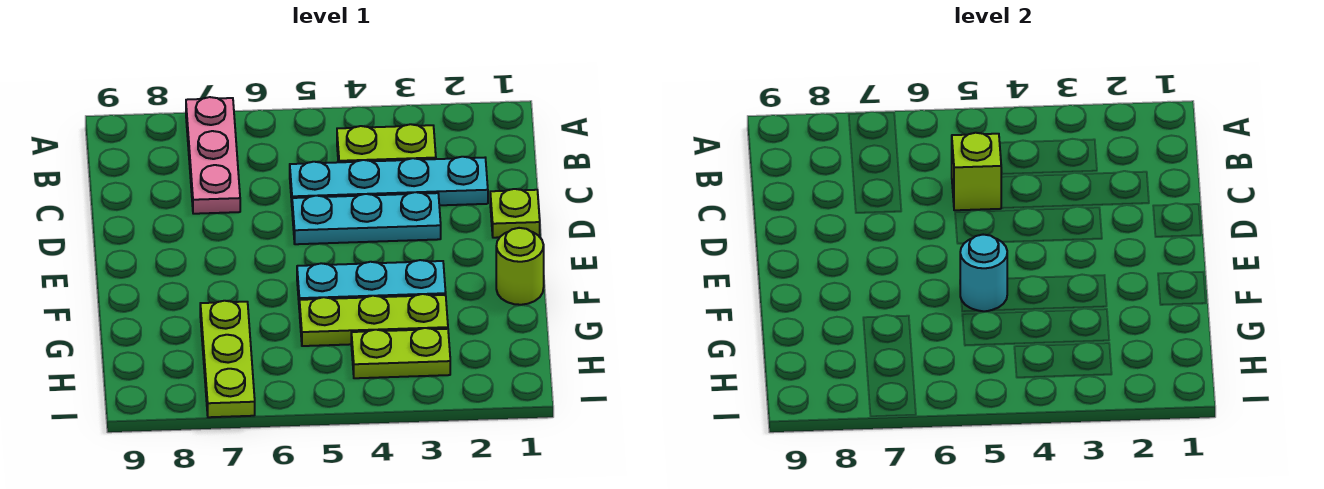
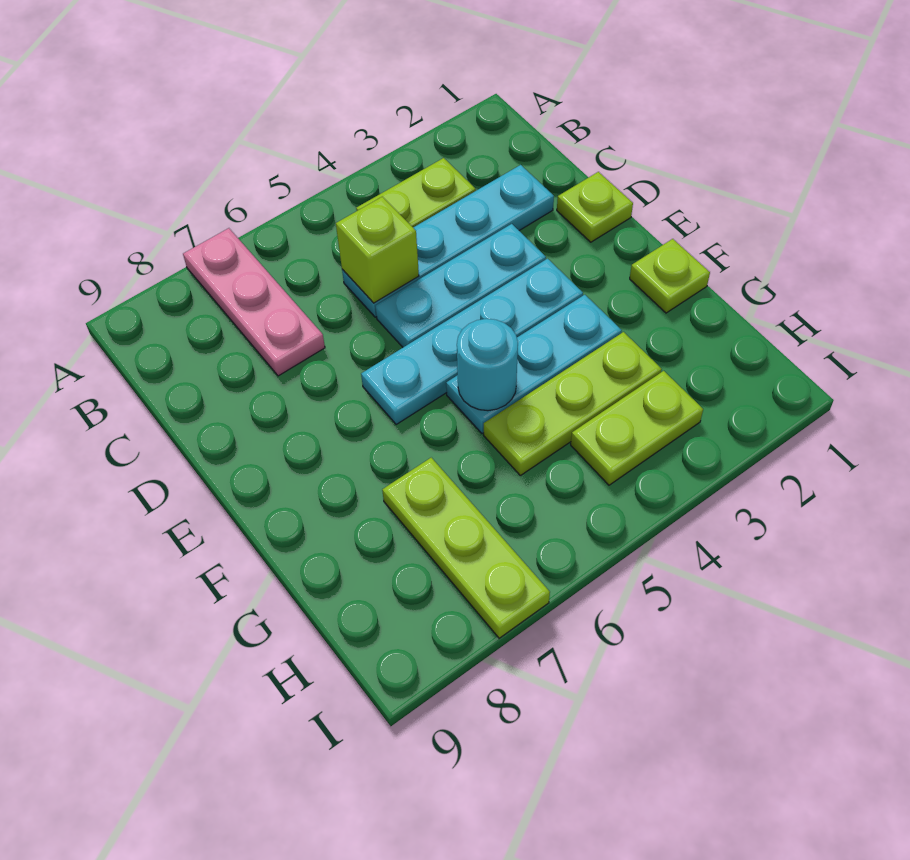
none -> cyan 1x4 plate [361,259,583,424]
lime 1x1 round brick [496,228,544,305] -> lime 1x1 plate [630,239,710,313]

